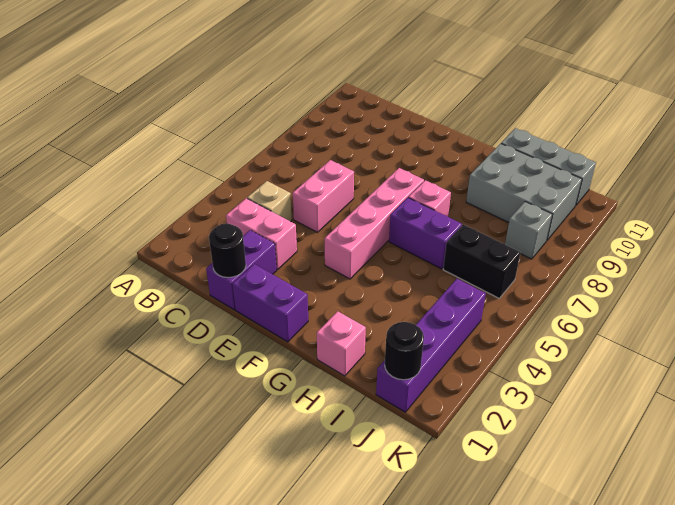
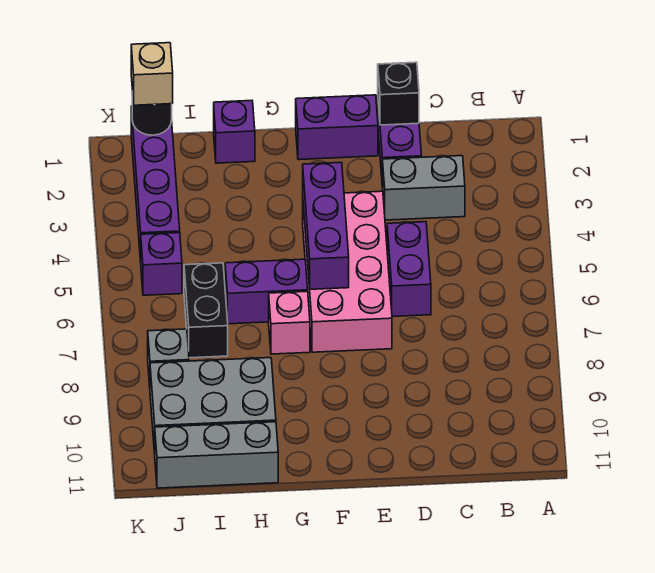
pink 1x2 brick [226,198,297,270] -> grey 1x2 brick [383,156,465,220]
tan 1x1 brick [247,181,292,222] -> tan 1x1 brick moved to [131,43,173,105]
black 1x1 round brick [209,223,246,278] -> black 1x1 brick [378,62,419,125]
pink 1x2 brick [293,160,354,232] -> purple 1x2 brick [387,222,431,317]
pink 1x4 brick [325,168,424,279] -> pink 2x4 brick [303,191,392,352]
none -> purple 1x3 brick [303,162,349,289]
pink 1x1 brick [317,311,366,376] -> purple 1x1 brick [214,101,255,163]
black 1x2 brick [443,224,520,298] -> black 1x2 brick turned to [184,263,228,358]
none -> purple 1x1 brick [141,233,182,295]

